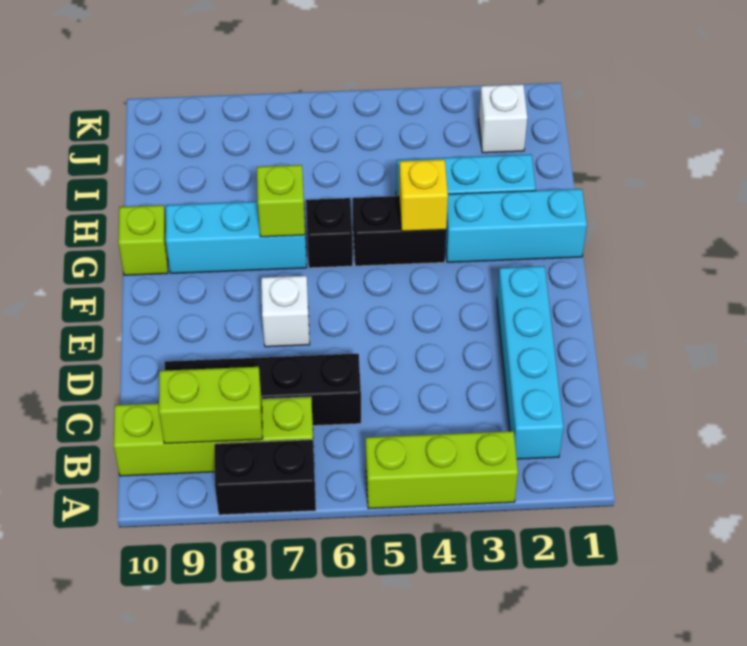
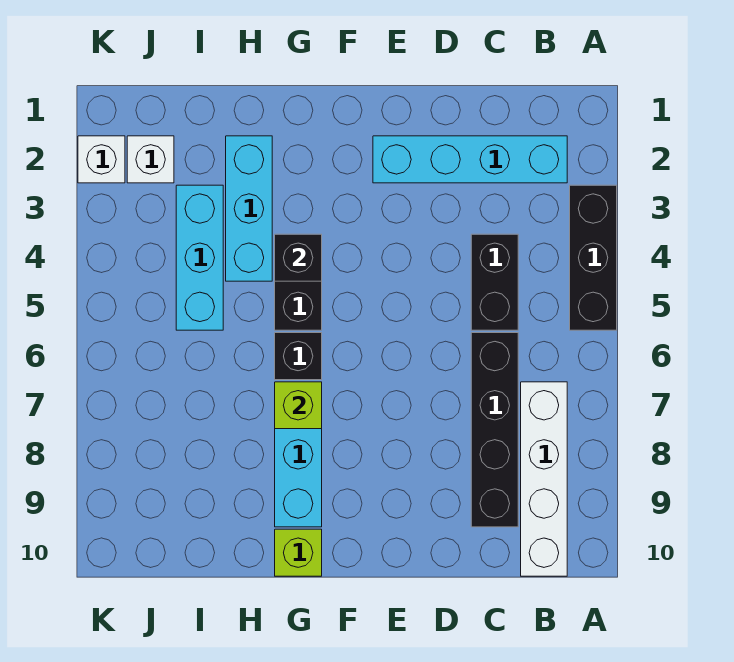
lime 1x3 brick [366,431,518,509] -> black 1x3 brick [570,185,617,330]
black 1x2 brick [215,440,316,515] -> black 1x2 brick moved to [471,234,518,330]
lime 1x4 brick [114,397,314,476] -> white 1x4 brick [521,382,567,576]
lime 1x2 brick [159,367,263,444] -> none
white 1x1 brick [261,276,310,347] -> white 1x1 brick moved to [78,136,125,183]
cyan 1x3 brick [446,189,587,262] -> cyan 1x3 brick moved to [176,185,223,330]
yellow 1x1 brick [399,159,448,231] -> black 1x1 brick [275,234,322,281]

